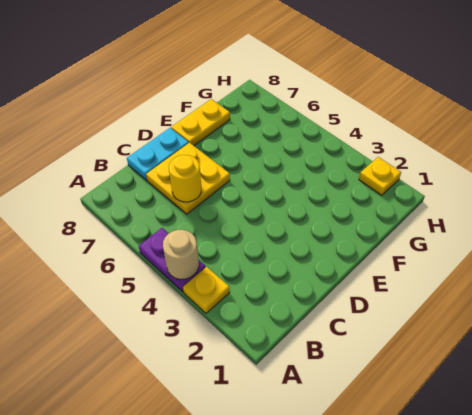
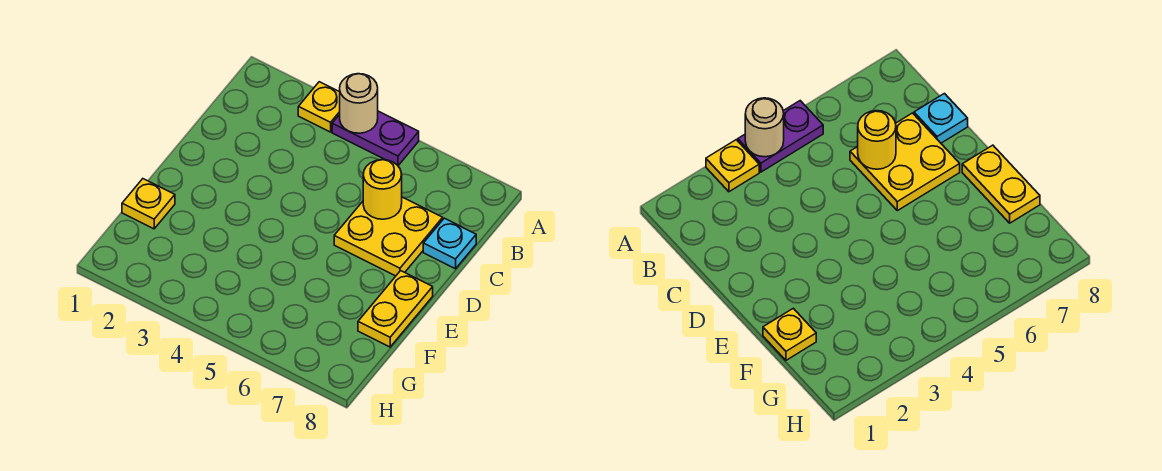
cyan 1x2 plate [127,128,189,180] -> cyan 1x1 plate [423,218,476,269]
yellow 1x1 plate [359,157,401,195] -> yellow 1x1 plate moved to [122,179,175,229]

